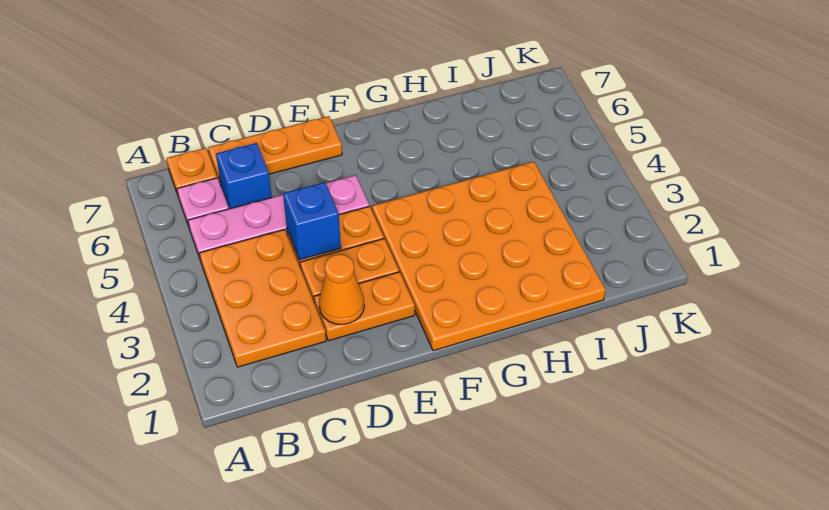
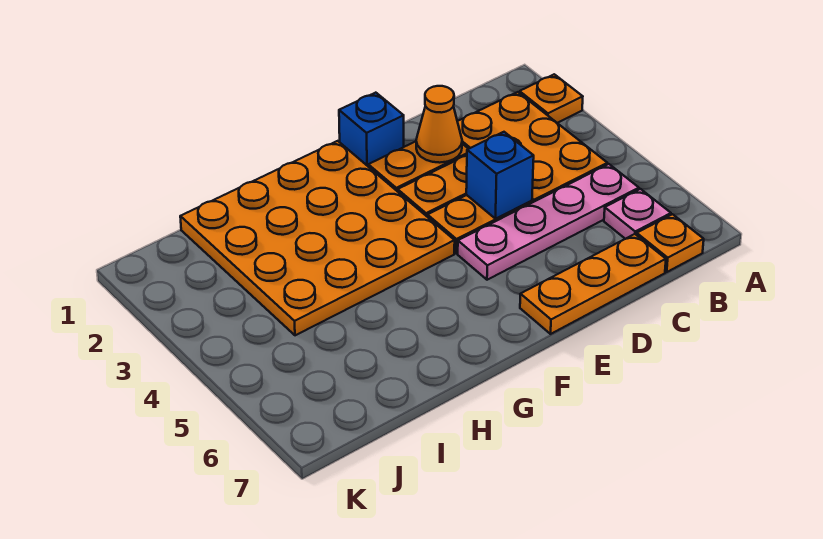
none -> orange 1x1 plate [520,74,583,123]
blue 1x1 brick [216,143,272,209] -> blue 1x1 brick moved to [339,93,404,166]

